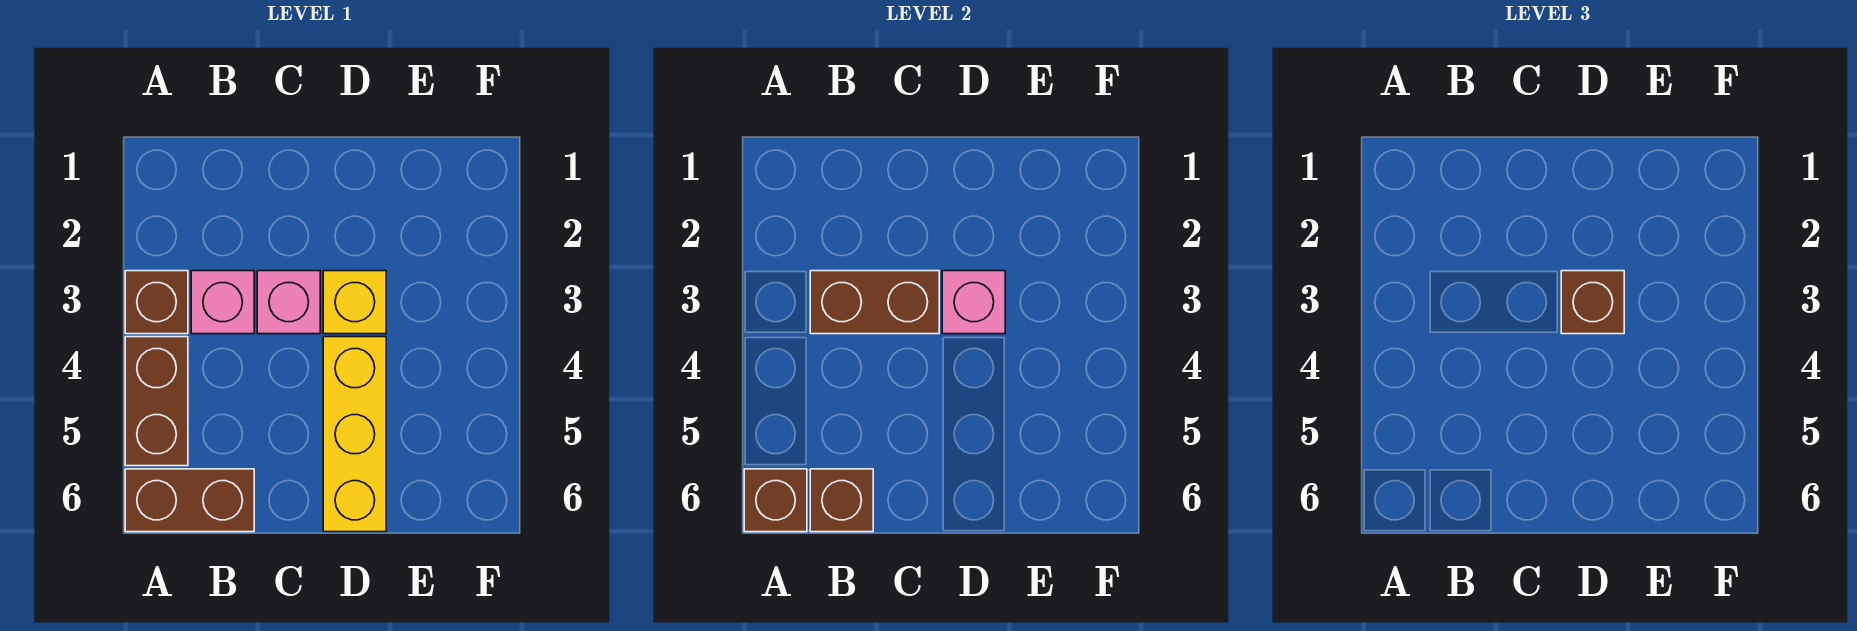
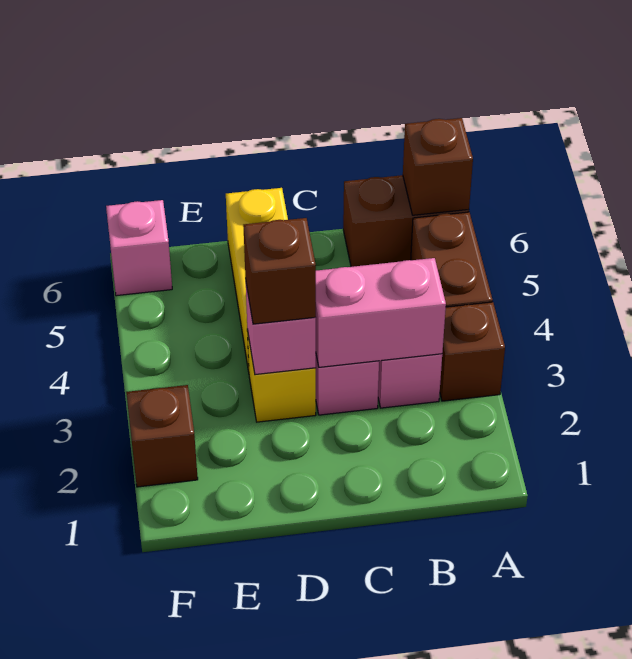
brown 1x2 brick [810,271,939,334] -> pink 1x2 brick [316,258,446,367]
brown 1x1 brick [810,469,873,532] -> brown 1x1 brick moved to [126,385,198,487]
none -> pink 1x1 brick [106,200,172,296]

